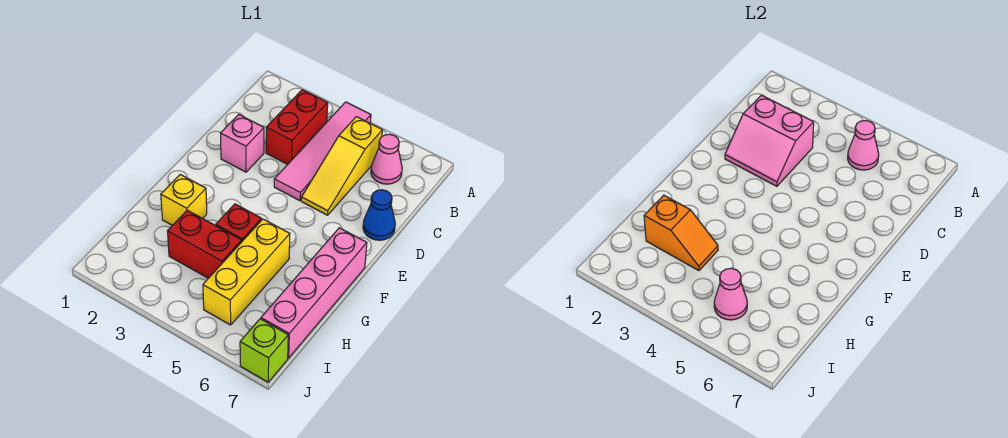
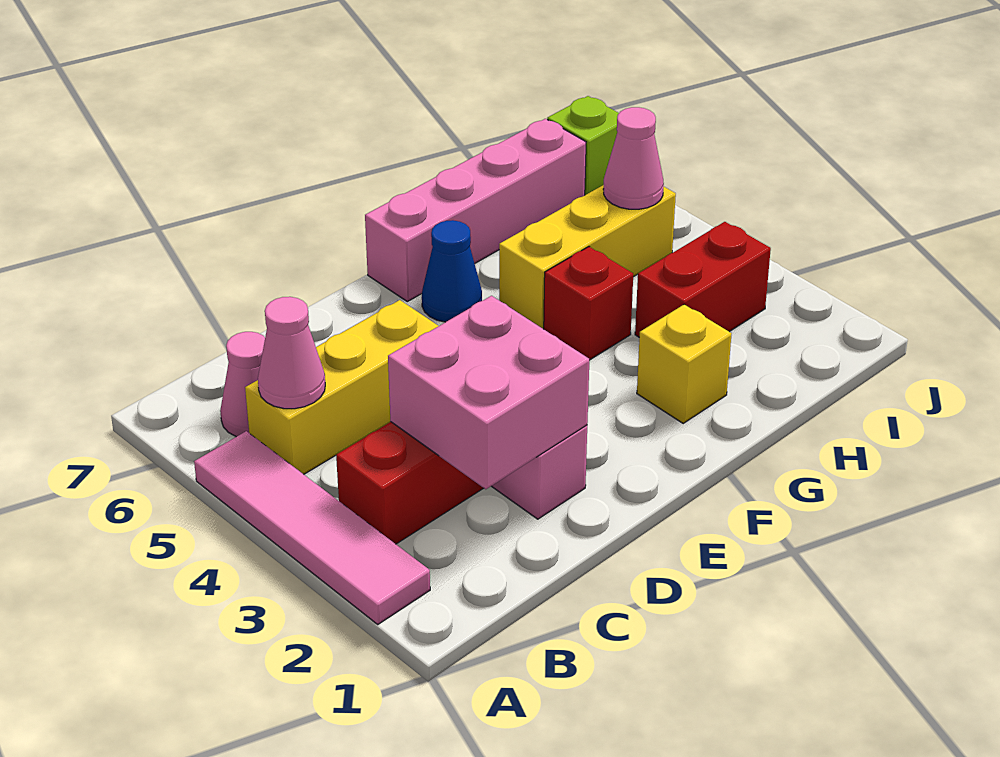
pink 1x4 tile [274,102,371,201] -> pink 1x4 tile turned to [194,431,430,624]
yellow 1x3 slope [301,117,382,215] -> yellow 1x3 brick [245,300,438,474]
pink 2x2 slope [725,95,814,186] -> pink 2x2 brick [388,296,589,489]
blue 1x1 cone [363,190,395,240] -> blue 1x1 cone moved to [422,220,482,322]
orange 1x2 slope [644,195,718,271] -> none
red 1x2 brick [168,210,242,278] -> red 1x2 brick turned to [635,222,771,337]

